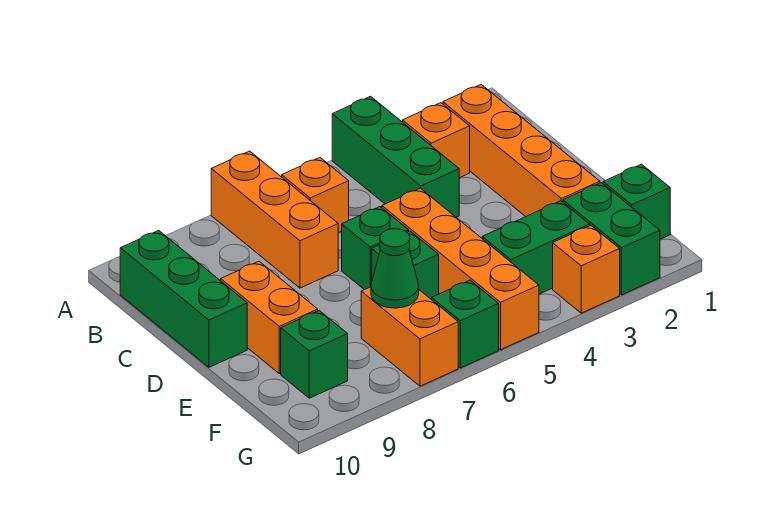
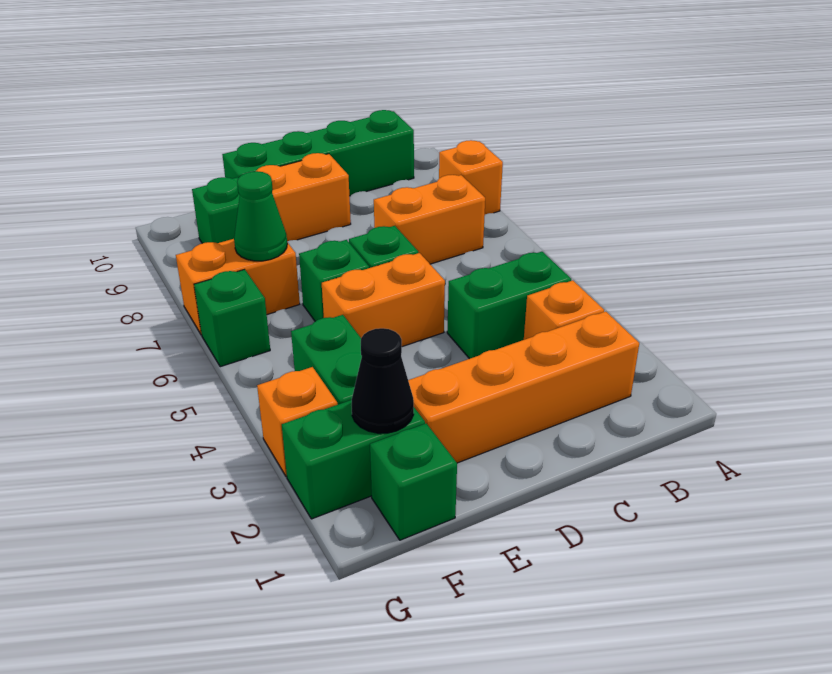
green 1x3 brick [332,96,459,217] -> green 1x2 brick [447,252,571,359]
orange 1x3 brick [211,151,338,288] -> orange 1x2 brick [374,175,485,264]
orange 1x1 brick [282,158,349,233] -> orange 1x1 brick moved to [439,140,503,214]
green 1x3 brick [120,231,247,367] -> green 1x4 brick [222,110,414,196]
orange 1x4 brick [382,188,539,350] -> orange 1x2 brick [322,253,445,347]
none -> black 1x1 cone [352,328,414,433]

